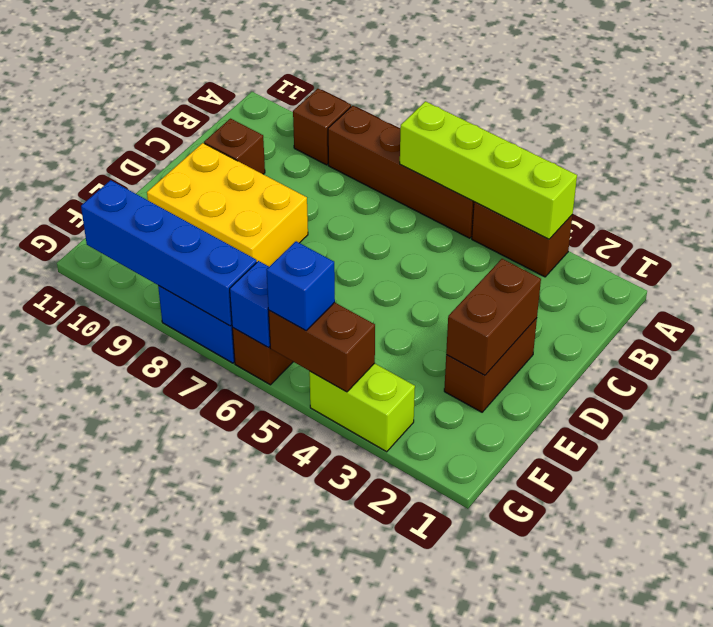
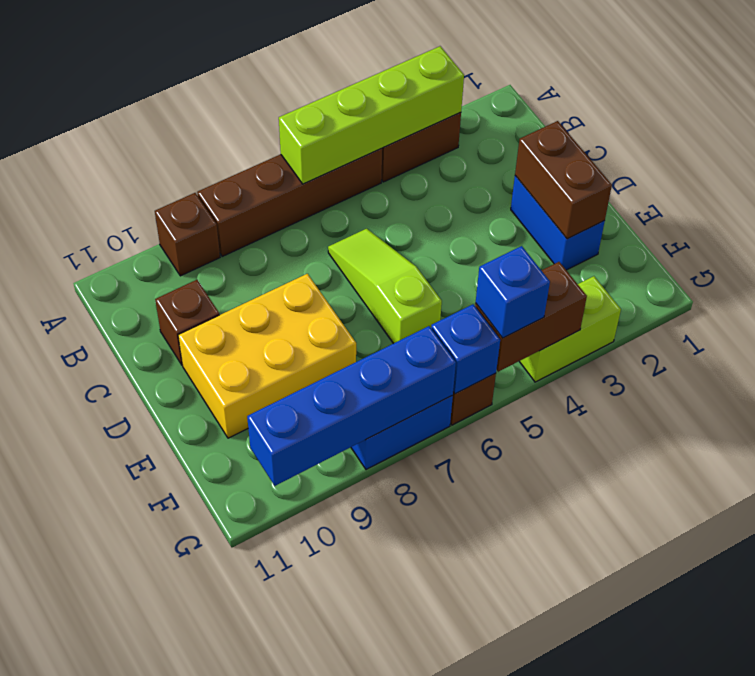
none -> lime 1x3 slope [328,229,442,344]
brown 1x2 brick [444,318,537,412] -> blue 1x2 brick [511,176,605,270]

